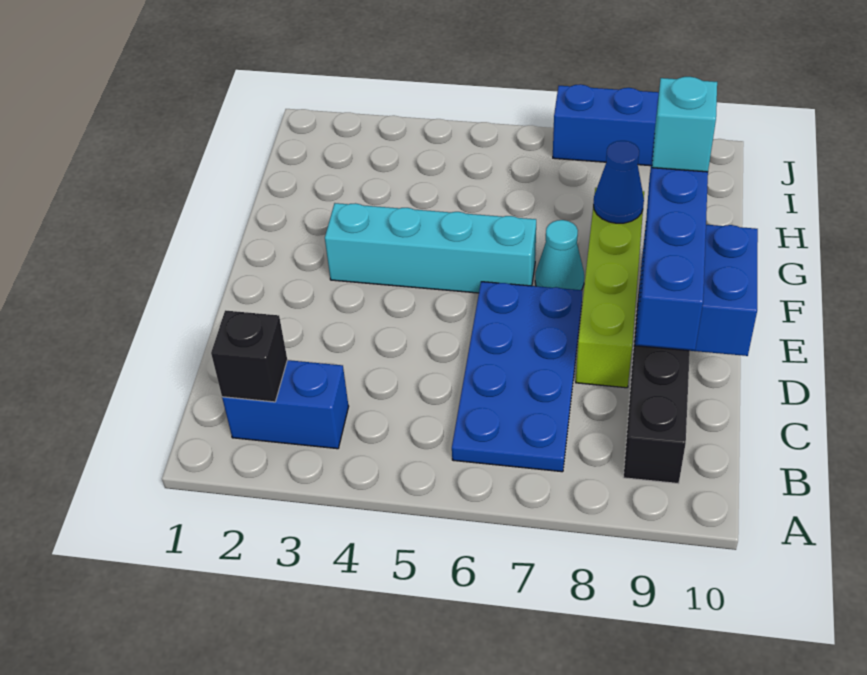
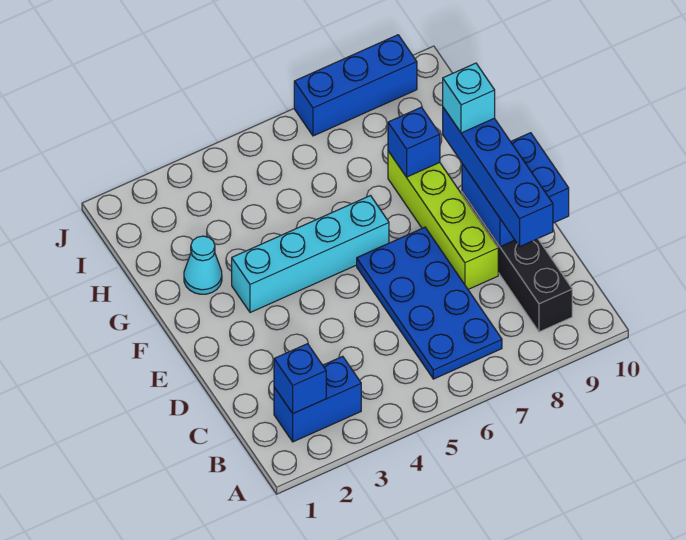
black 1x1 brick [211,310,287,402] -> blue 1x1 brick [274,344,326,413]
cyan 1x1 cone [535,220,584,290] -> cyan 1x1 cone moved to [184,236,222,294]
blue 1x1 cone [593,141,644,223] -> blue 1x1 brick [388,107,440,177]

